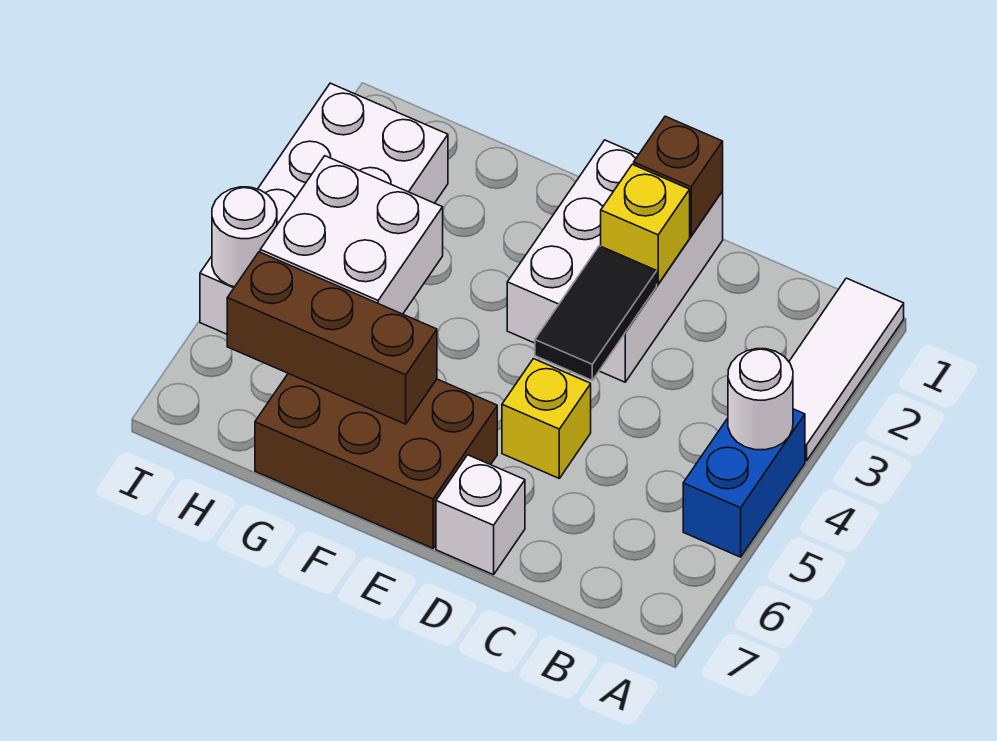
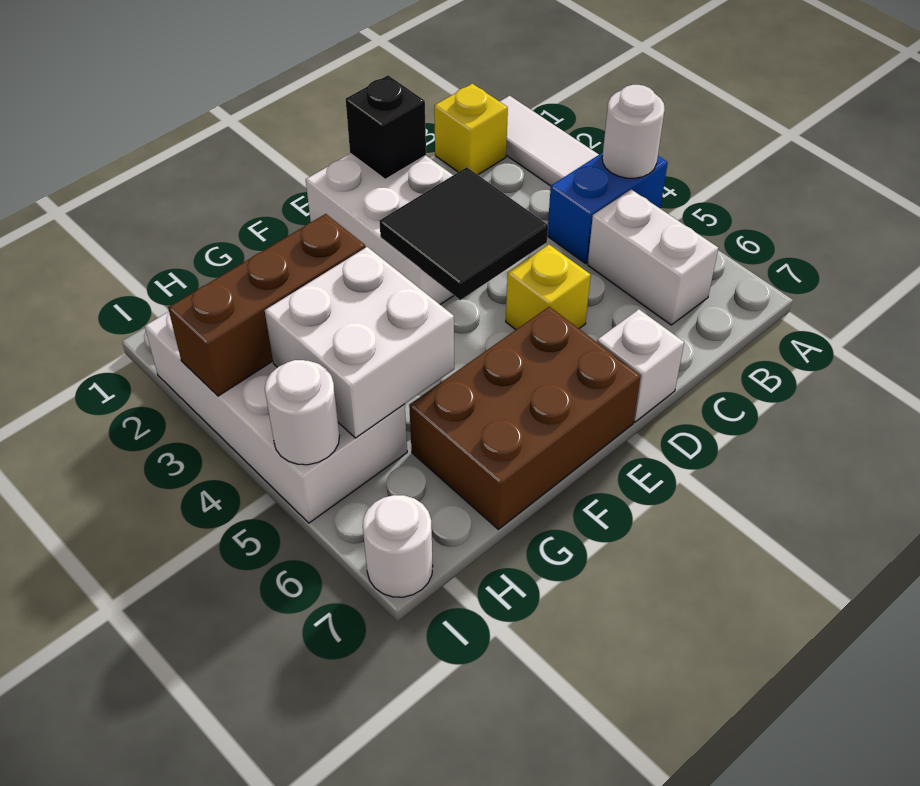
blue 1x2 brick [683,409,805,557] -> blue 1x2 brick turned to [547,152,668,263]
none -> white 1x2 brick [588,190,718,325]
brown 1x1 brick [634,116,723,236] -> black 1x1 brick [346,75,426,179]
yellow 1x1 brick [601,164,690,284] -> yellow 1x1 brick moved to [434,84,508,175]
black 1x2 tile [535,246,657,380] -> black 2x2 tile [380,167,548,300]
brown 1x3 brick [227,252,437,424] -> brown 1x3 brick moved to [168,214,365,396]
none -> white 1x1 round brick [363,495,433,597]

